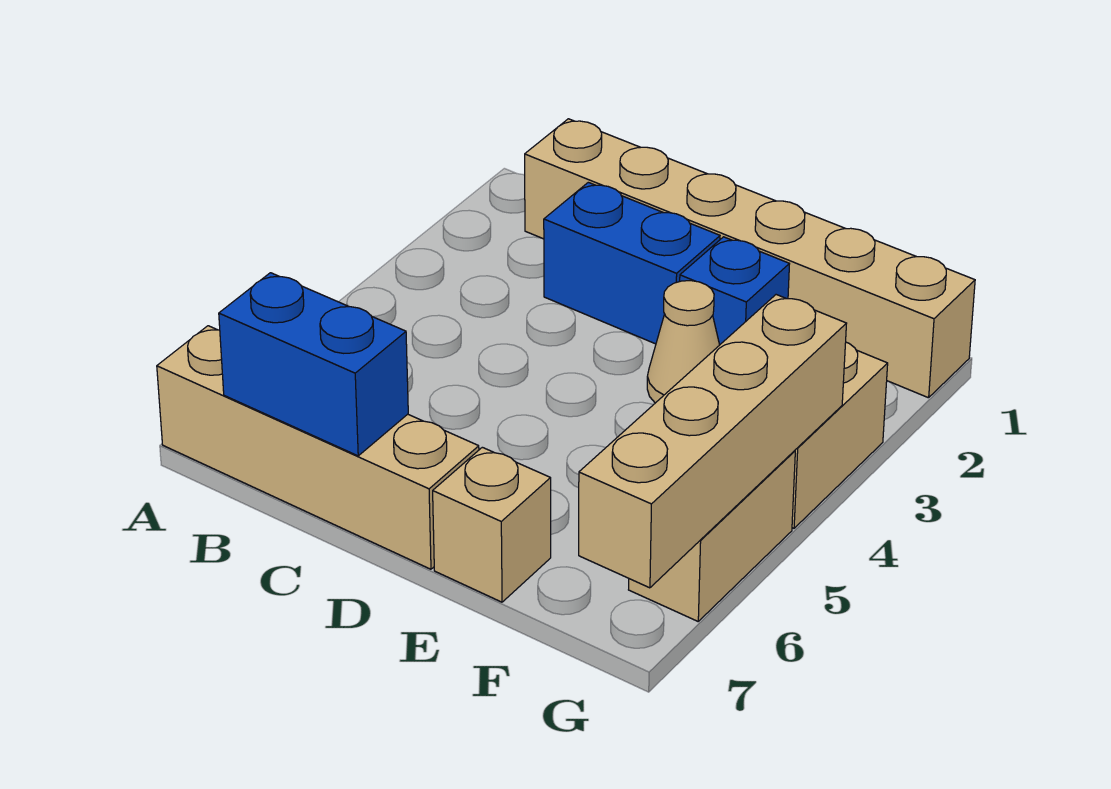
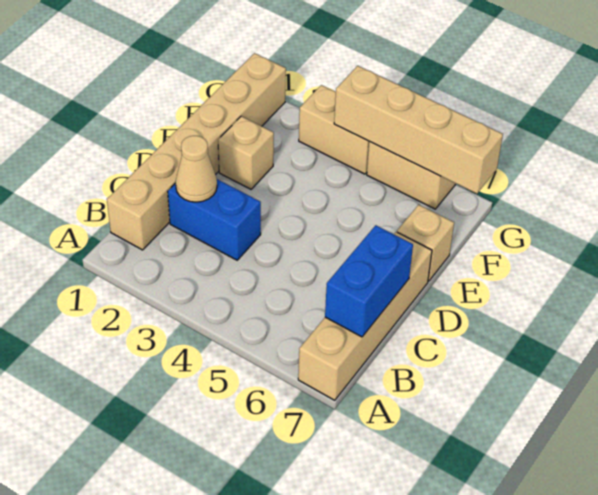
blue 1x2 brick [544,182,720,344] -> blue 1x2 brick turned to [168,179,261,260]
blue 1x1 brick [680,237,789,345] -> tan 1x1 brick [218,116,274,189]
tan 1x1 cone [647,281,719,403] -> tan 1x1 cone moved to [176,136,217,202]

